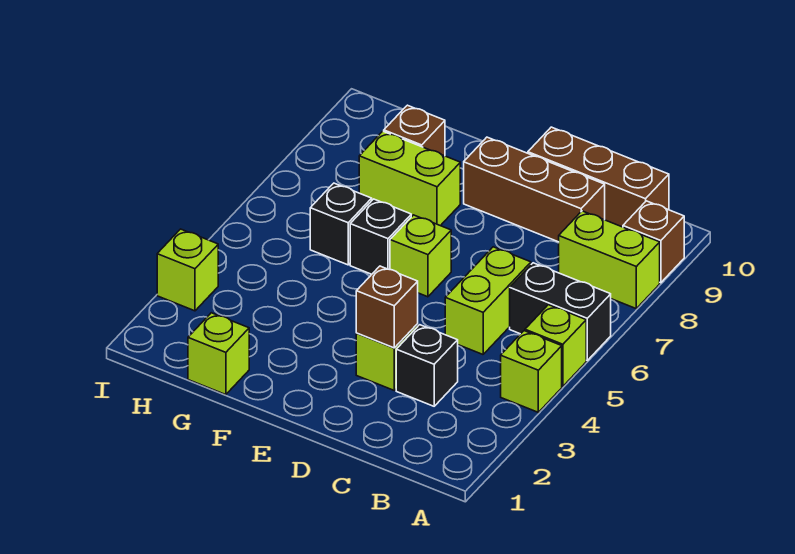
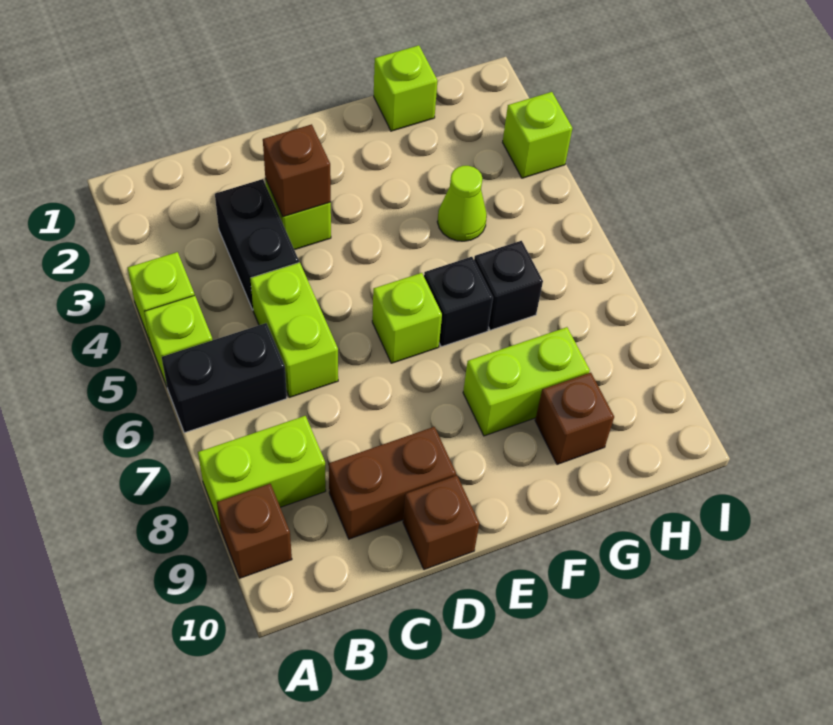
brown 1x3 brick [528,127,669,227] -> brown 1x1 brick [403,476,479,570]
black 1x1 brick [396,325,458,406] -> black 1x2 brick [215,179,299,310]
brown 1x3 brick [464,137,605,242] -> brown 1x2 brick [329,427,456,539]
none -> lime 1x1 cone [437,166,487,241]

